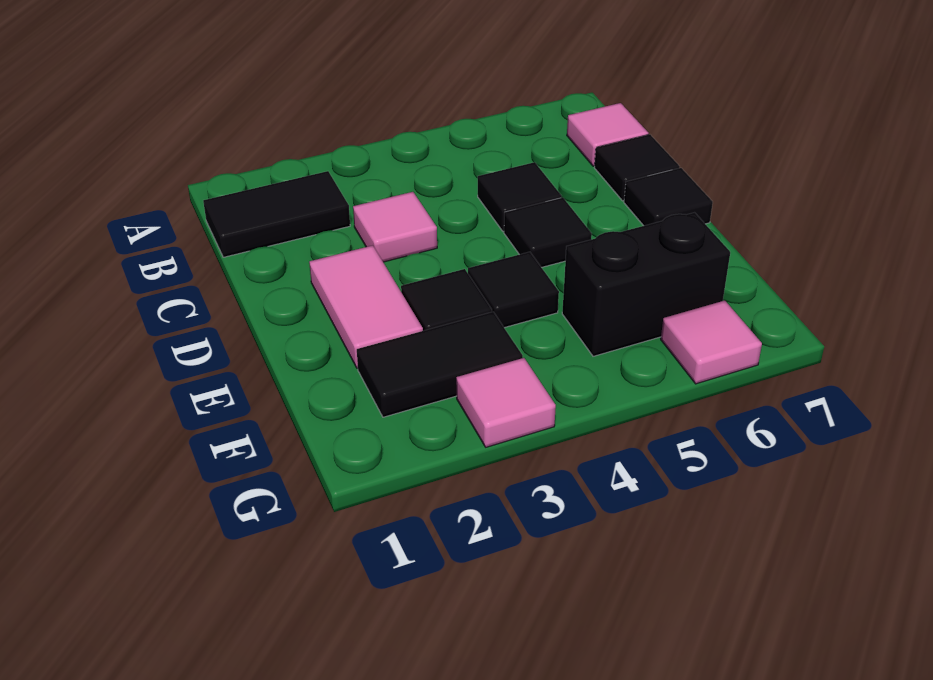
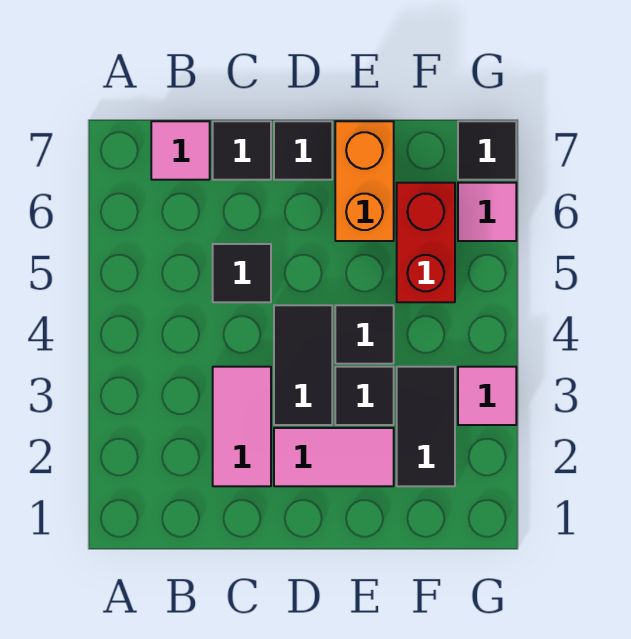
black 1x2 tile [203,171,350,257] -> black 1x2 tile moved to [274,305,332,425]
pink 1x1 tile [353,192,437,262] -> pink 1x2 tile [213,367,271,486]
black 1x1 tile [504,198,592,267] -> black 1x1 tile moved to [458,121,516,180]
none -> orange 1x2 brick [335,121,394,241]
black 1x2 brick [562,213,730,356] -> red 1x2 brick [397,183,455,302]

